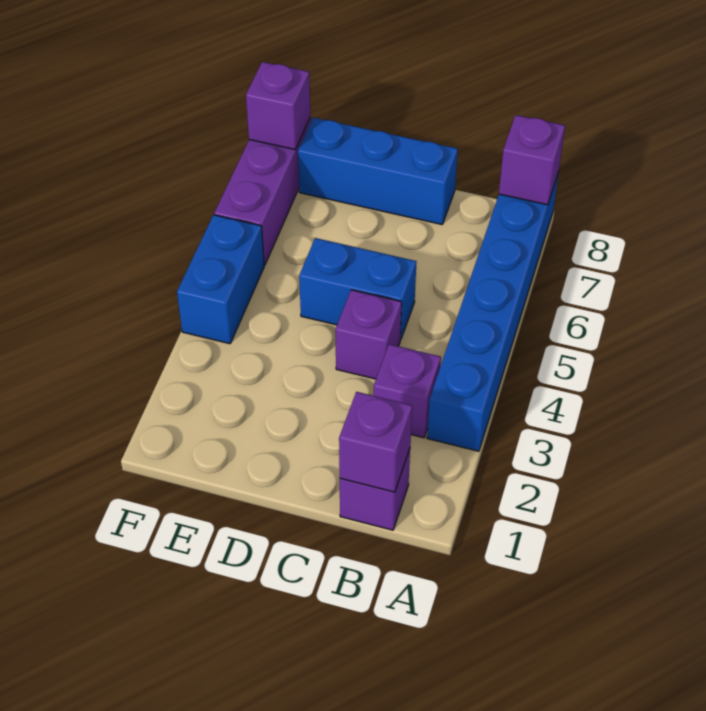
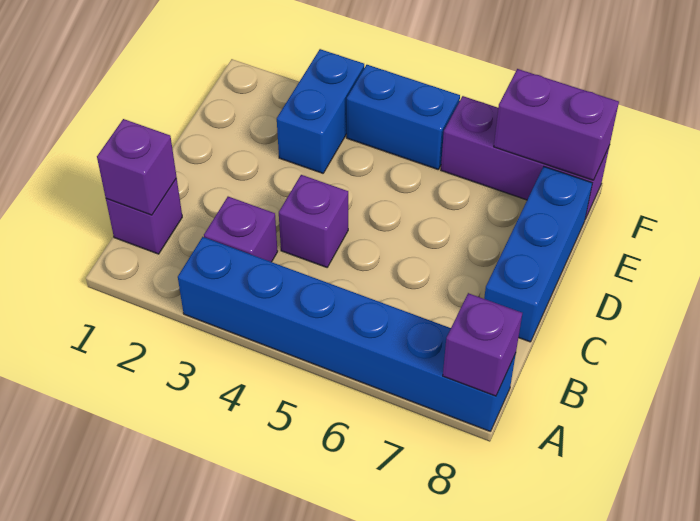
blue 1x2 brick [299,238,417,340] -> blue 1x2 brick moved to [277,49,364,173]
purple 1x1 brick [246,62,310,150] -> purple 1x2 brick [494,69,619,180]

